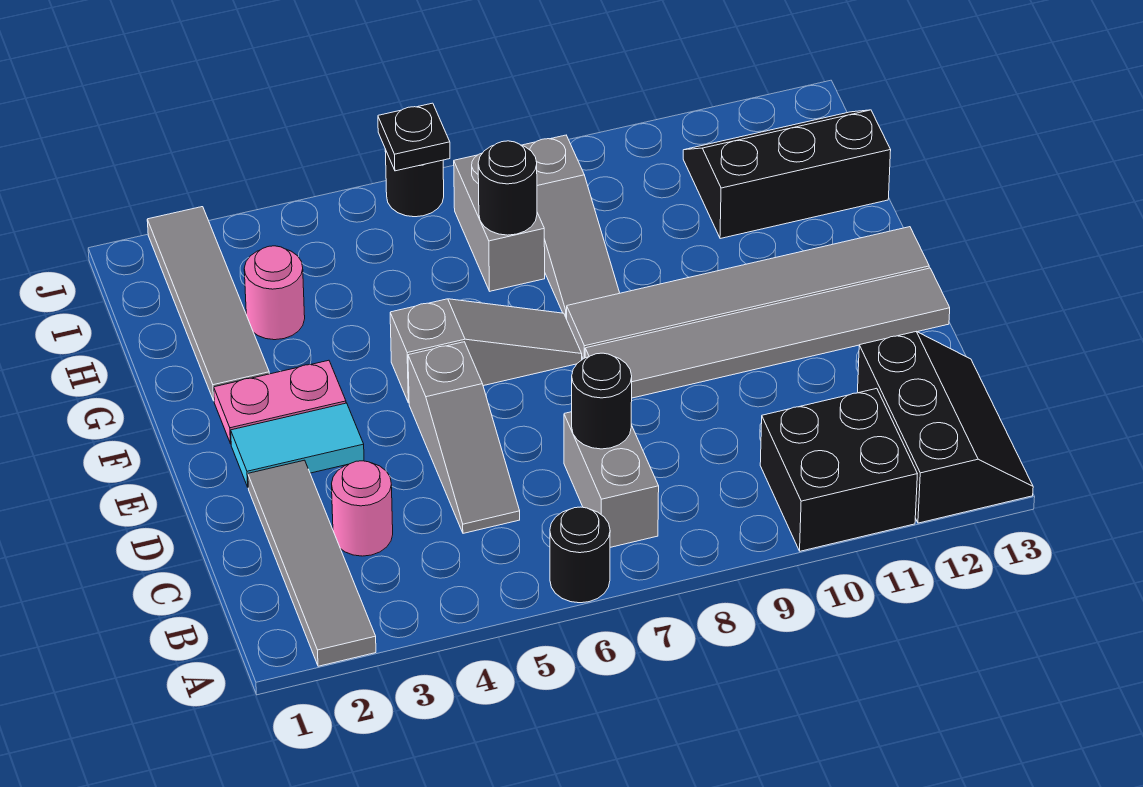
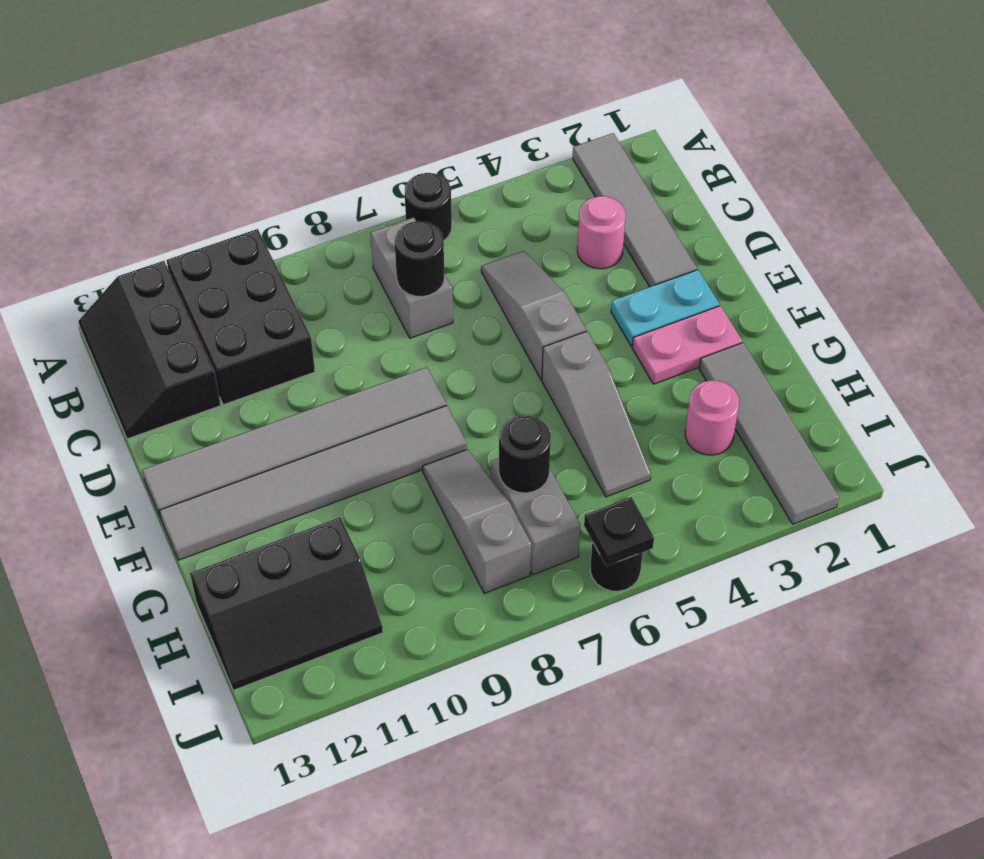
black 2x2 brick [760,388,917,551] -> black 2x3 brick [167,229,315,405]
cyan 1x2 tile [231,403,364,487] -> cyan 1x2 plate [611,270,719,347]
grey 1x3 slope [390,299,582,403] -> grey 1x3 slope turned to [542,331,651,497]

